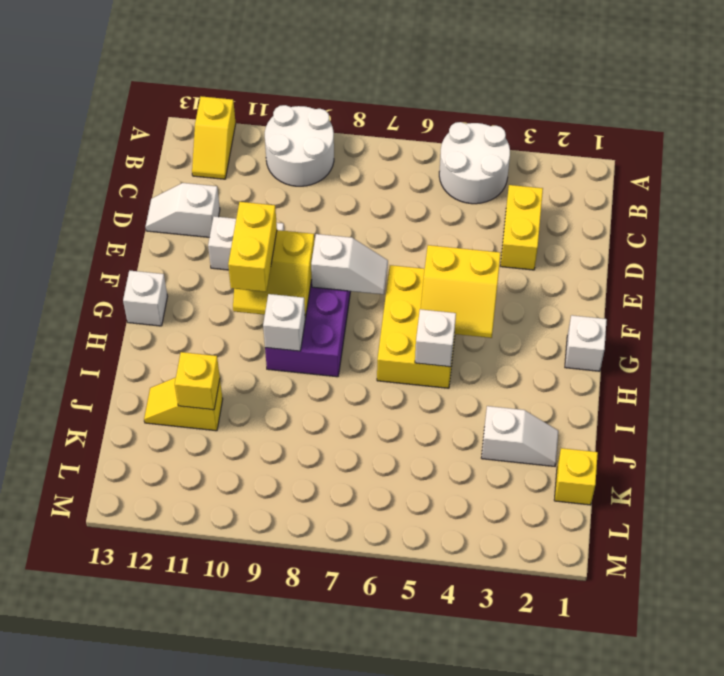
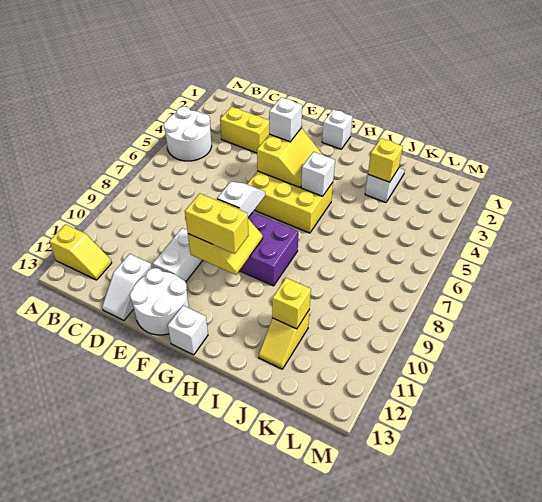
white 2x2 round brick [265,105,334,186] -> white 2x2 round brick moved to [130,268,189,335]
white 1x1 brick [263,294,305,351] -> white 1x1 brick moved to [269,97,302,142]
yellow 1x1 brick [554,448,598,505] -> yellow 1x1 brick moved to [368,138,403,182]

